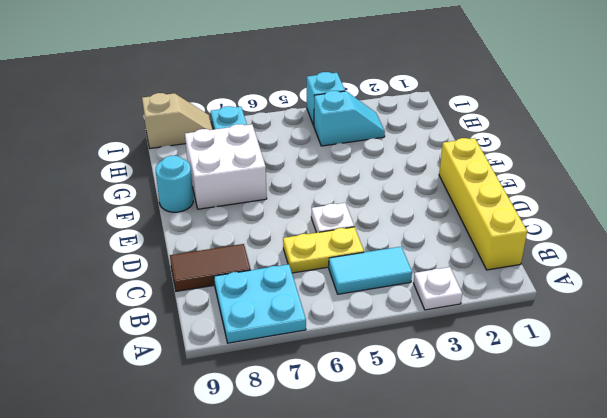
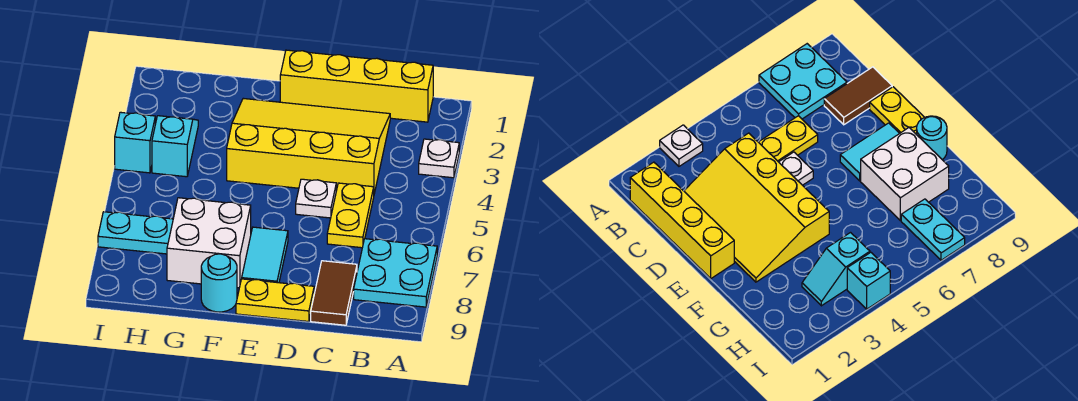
cyan 1x2 tile [329,247,412,294] -> cyan 1x2 tile moved to [242,227,288,283]
none -> yellow 3x4 slope [227,98,390,194]
none -> yellow 1x2 plate [236,279,314,321]
tan 1x2 slope [142,93,213,148] -> none

